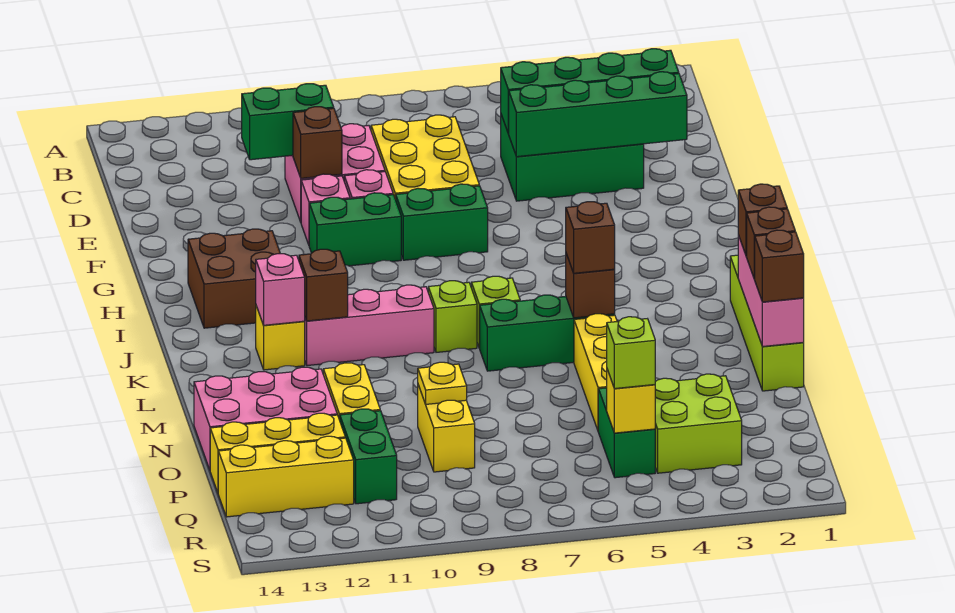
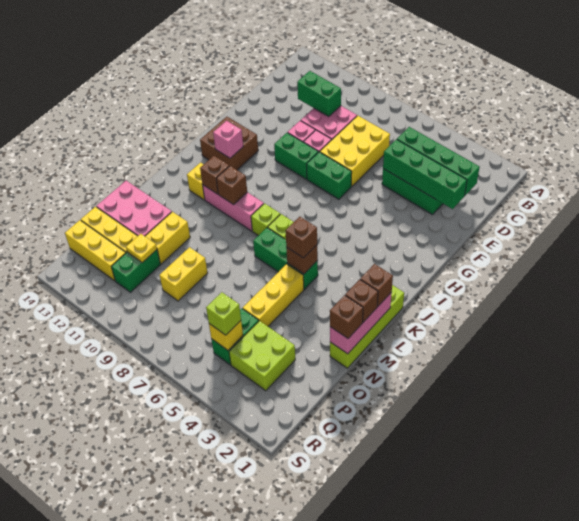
brown 1x1 brick [293,107,342,178] -> brown 1x1 brick moved to [216,166,247,205]
pink 1x1 brick [256,254,305,325] -> pink 1x1 brick moved to [213,121,243,158]
yellow 1x1 plate [418,362,467,404] -> yellow 1x1 plate moved to [126,234,157,263]

